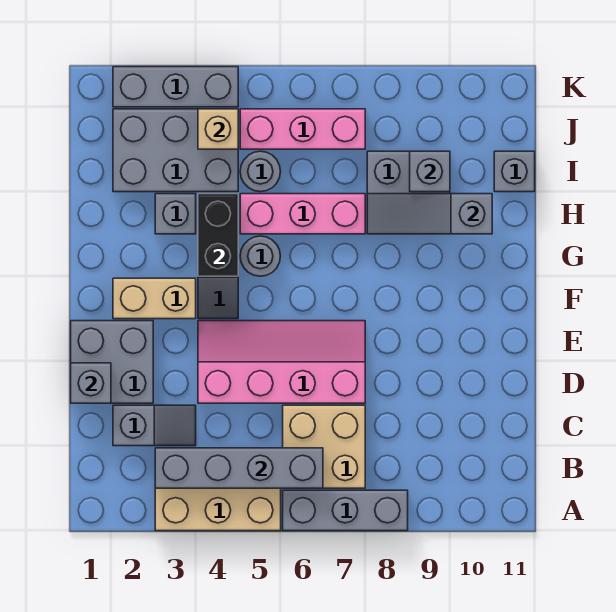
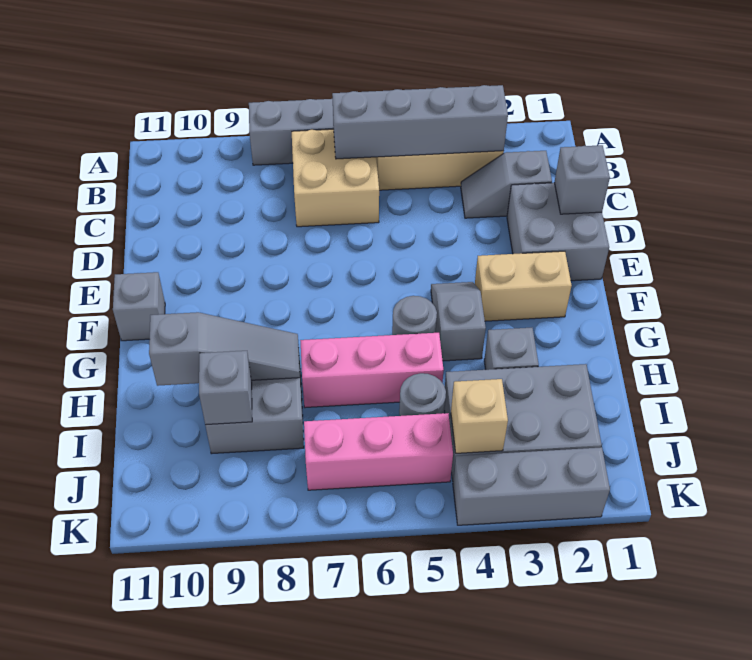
pink 2x4 slope [198,321,365,403] -> none
black 1x2 brick [198,194,238,276] -> none
grey 1x1 brick [494,151,535,192] -> grey 1x1 brick moved to [113,272,165,341]

